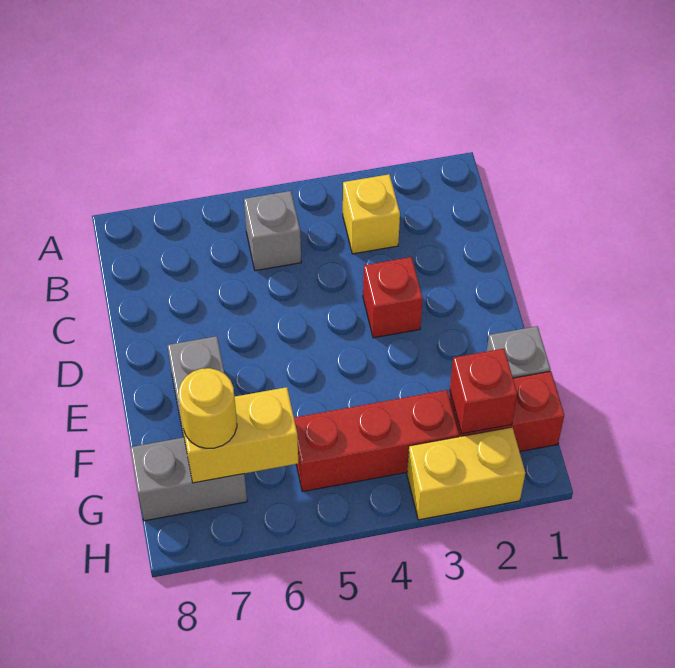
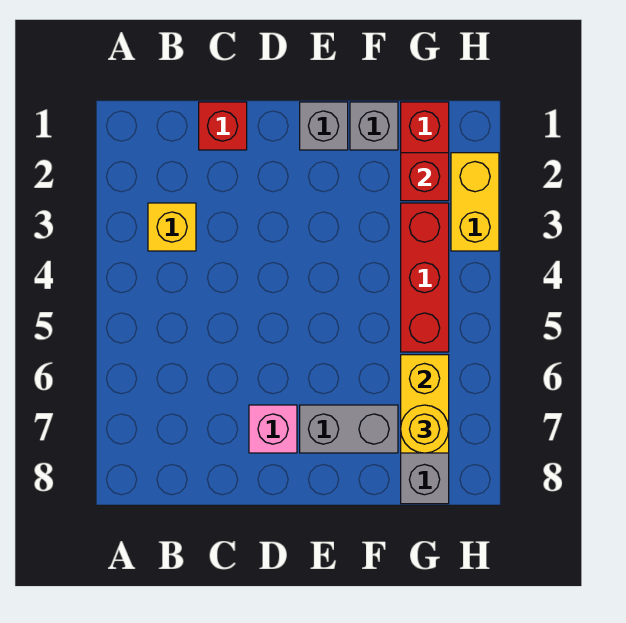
grey 1x1 brick [244,191,301,271] -> grey 1x1 brick moved to [300,102,348,150]
red 1x1 brick [363,257,423,338] -> red 1x1 brick moved to [199,102,247,150]
none -> pink 1x1 brick [249,405,297,453]

